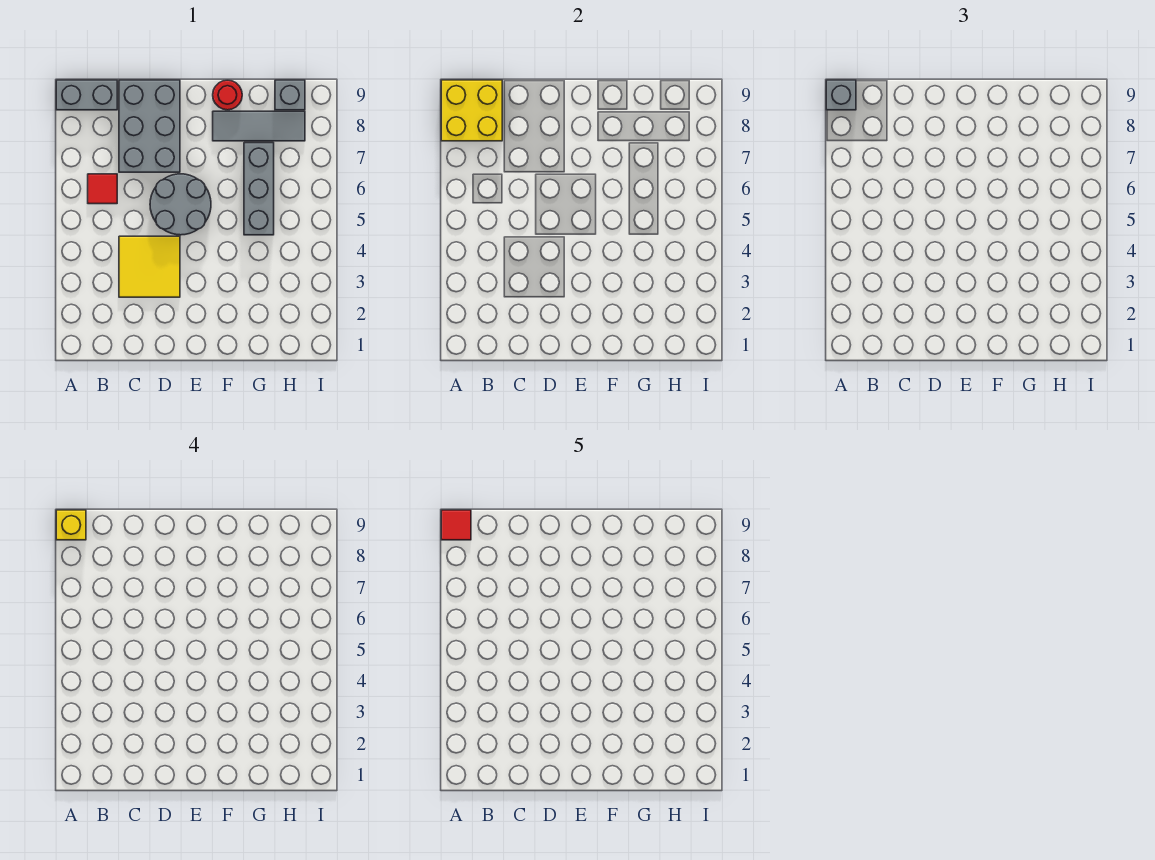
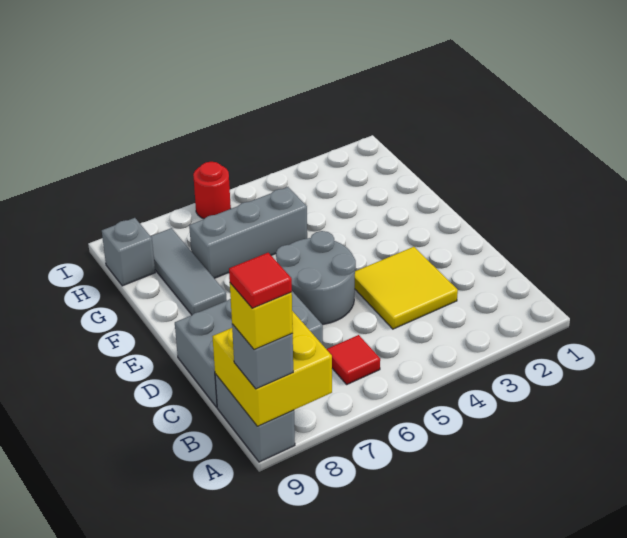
red 1x1 round brick [213,80,242,110] -> red 1x1 round brick moved to [193,162,231,219]

